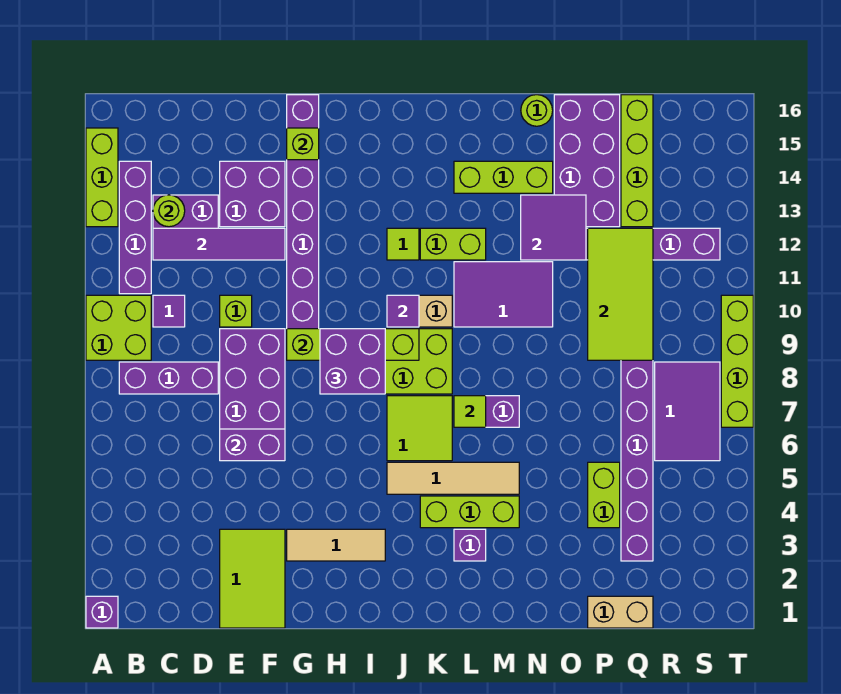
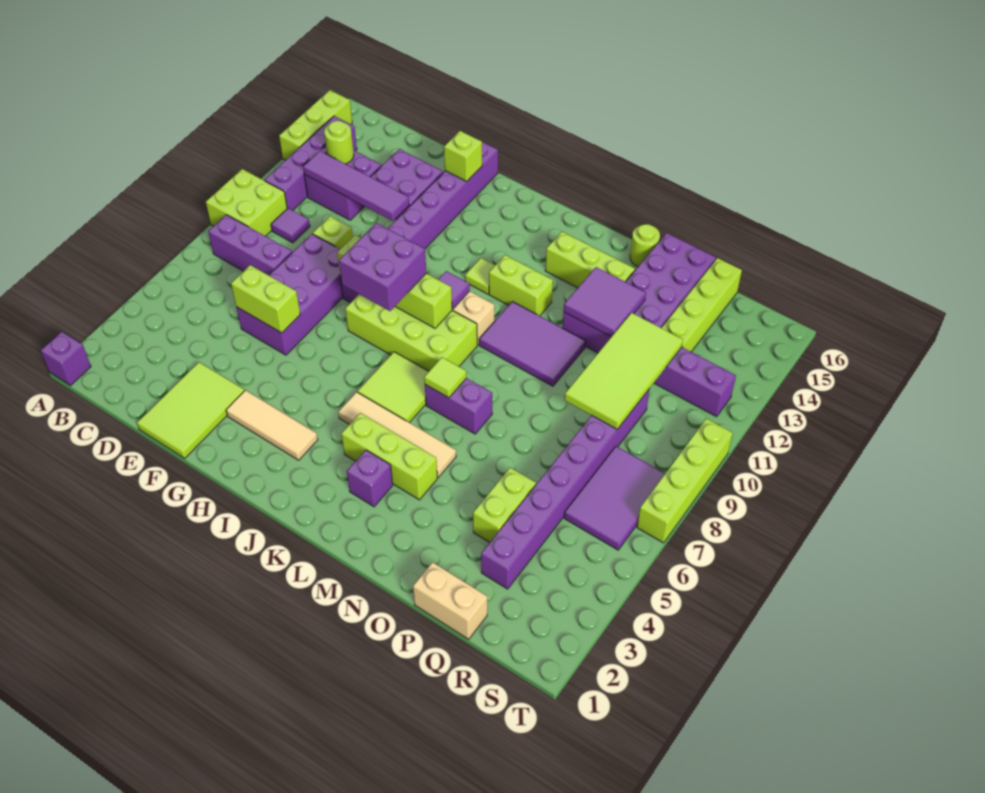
purple 1x2 brick [220,429,285,461] -> lime 1x2 brick [231,265,300,333]

